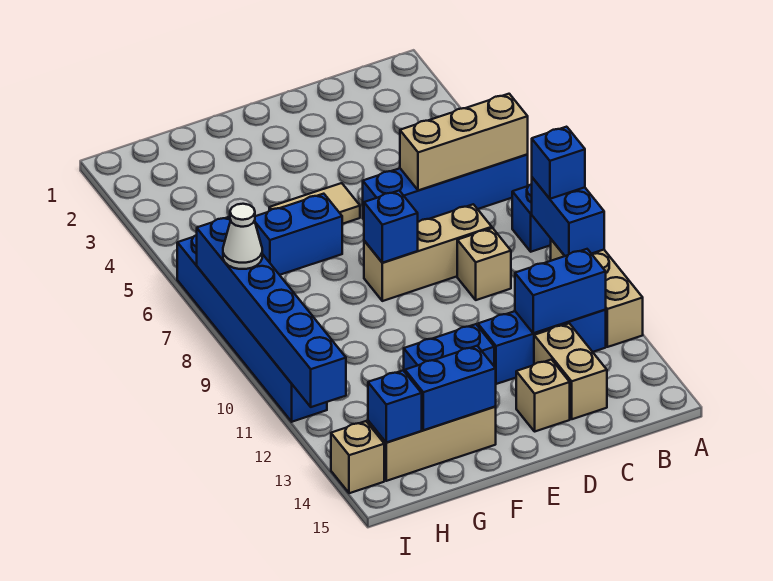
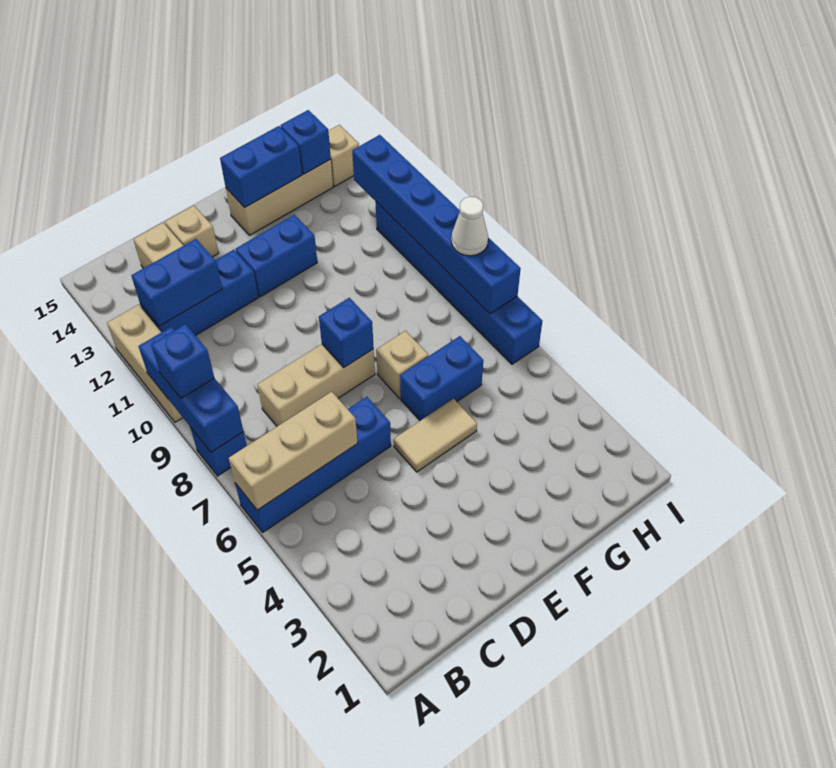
blue 1x2 brick [532,178,604,256] -> blue 1x3 brick [139,327,244,452]
tan 1x1 brick [457,228,511,300] -> tan 1x1 brick moved to [376,331,428,398]

